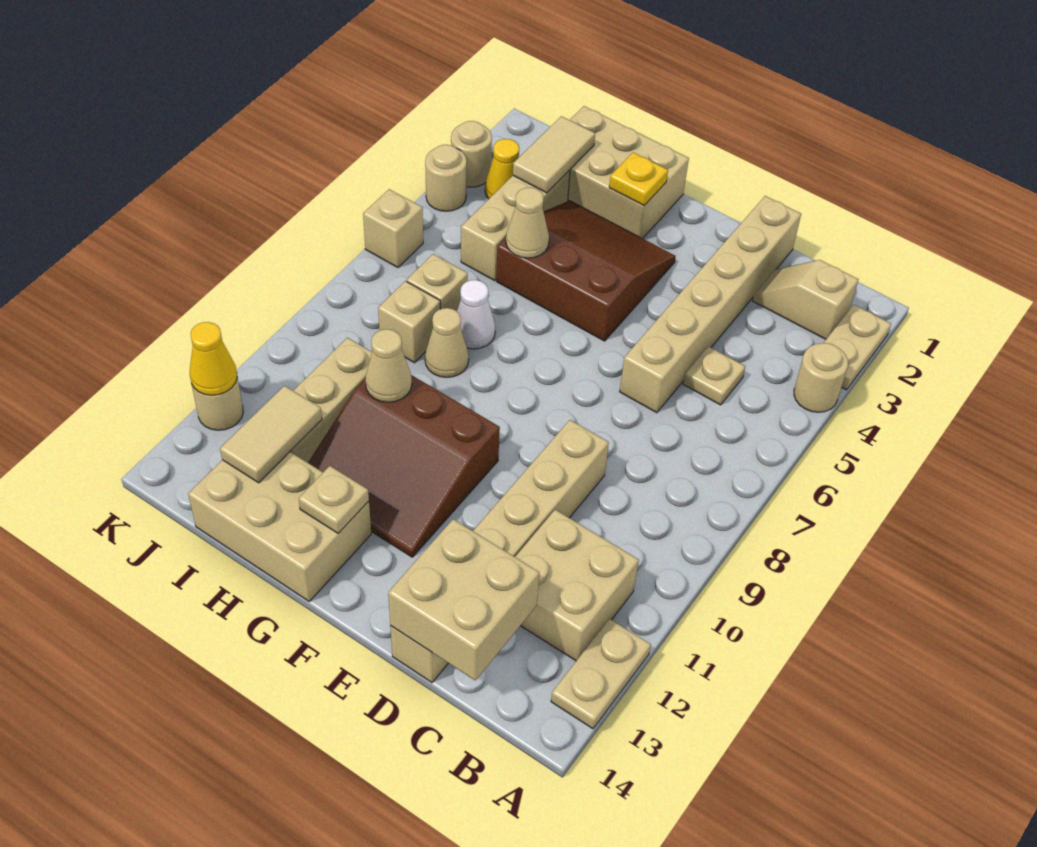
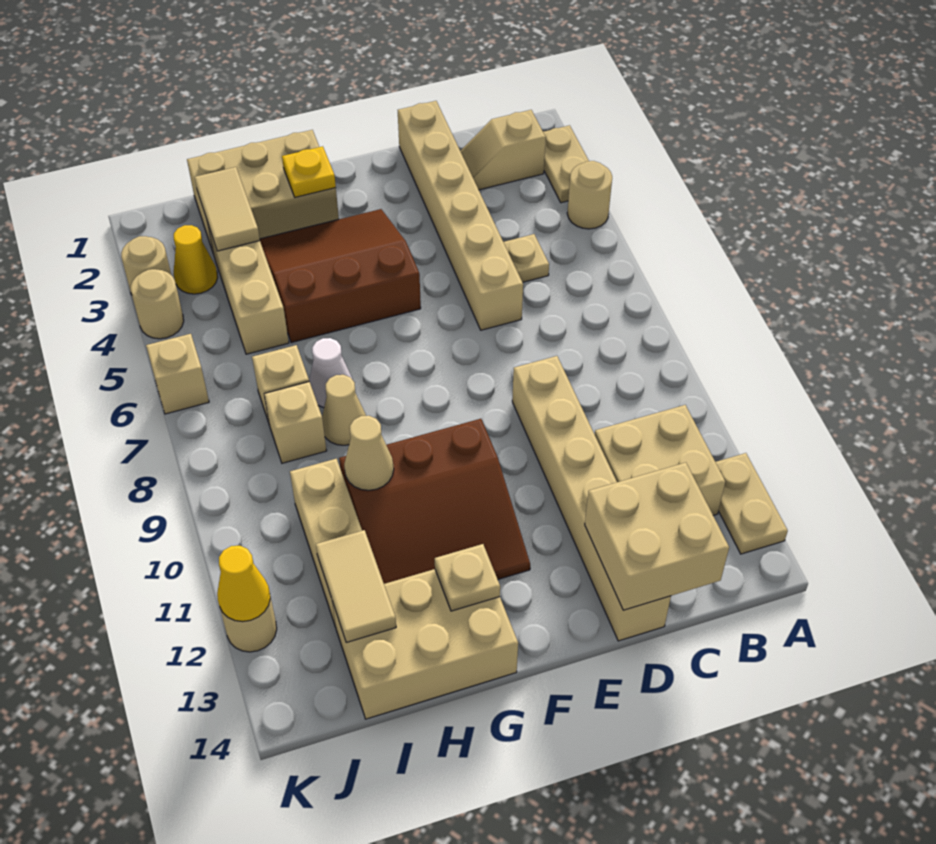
tan 1x1 cone [506,188,549,258] -> none

